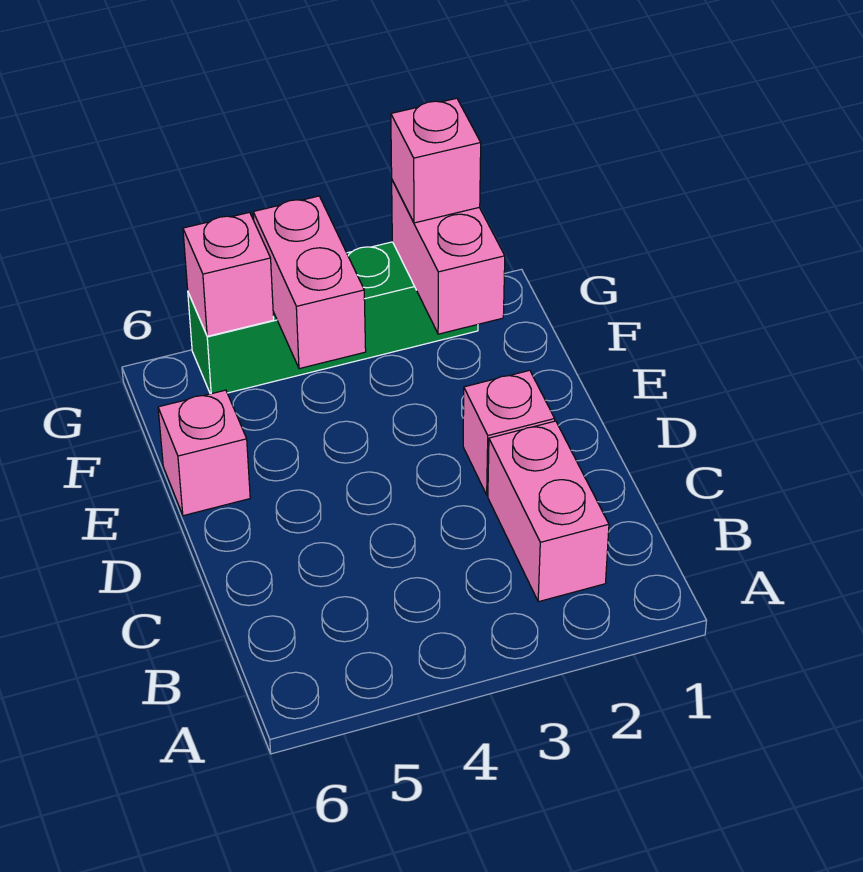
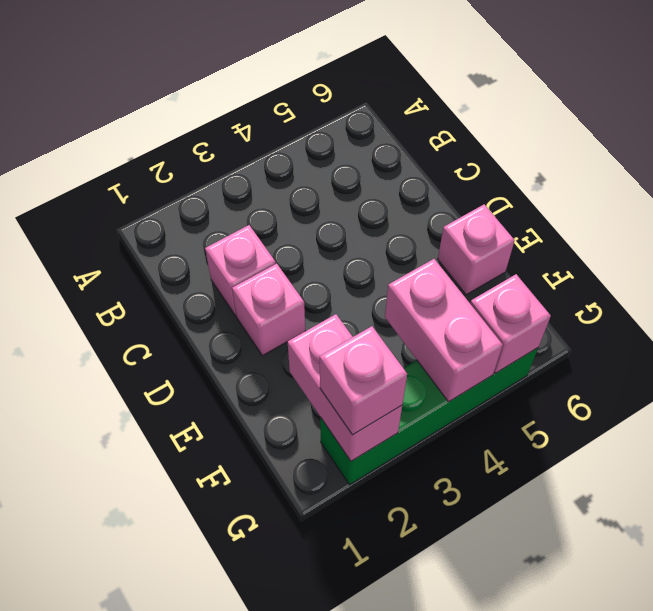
pink 1x2 brick [488,421,609,602] -> pink 1x1 brick [205,225,276,316]

